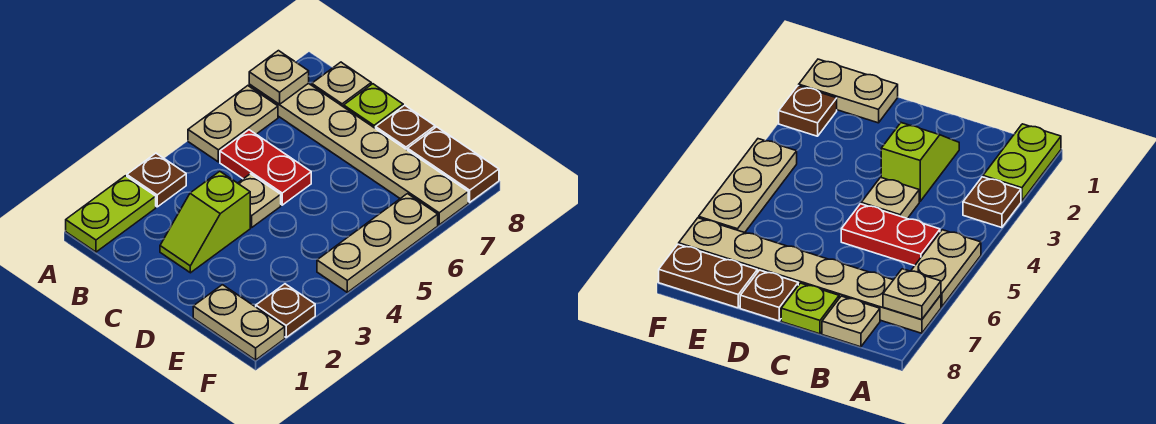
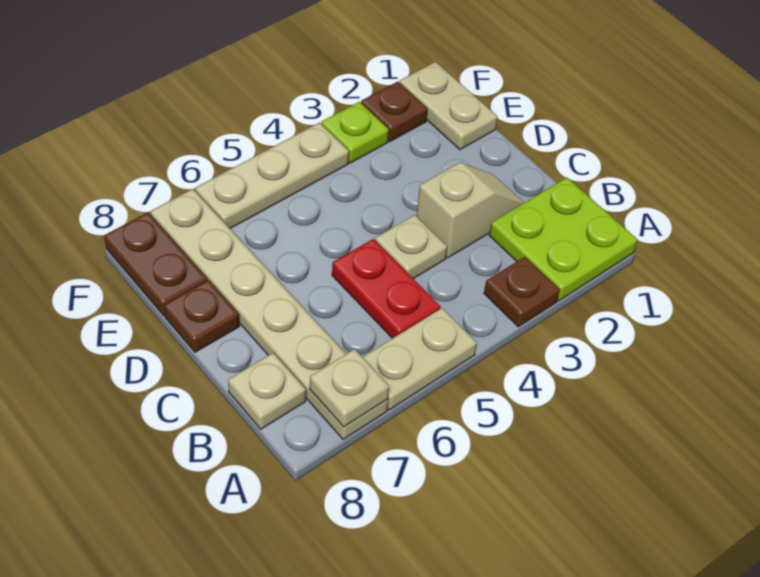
lime 1x2 plate [66,176,156,252] -> lime 2x2 plate [489,178,638,301]
lime 1x2 slope [160,171,250,273] -> tan 1x2 slope [417,163,524,258]
lime 1x1 plate [344,84,403,129] -> lime 1x1 plate moved to [321,102,389,163]

